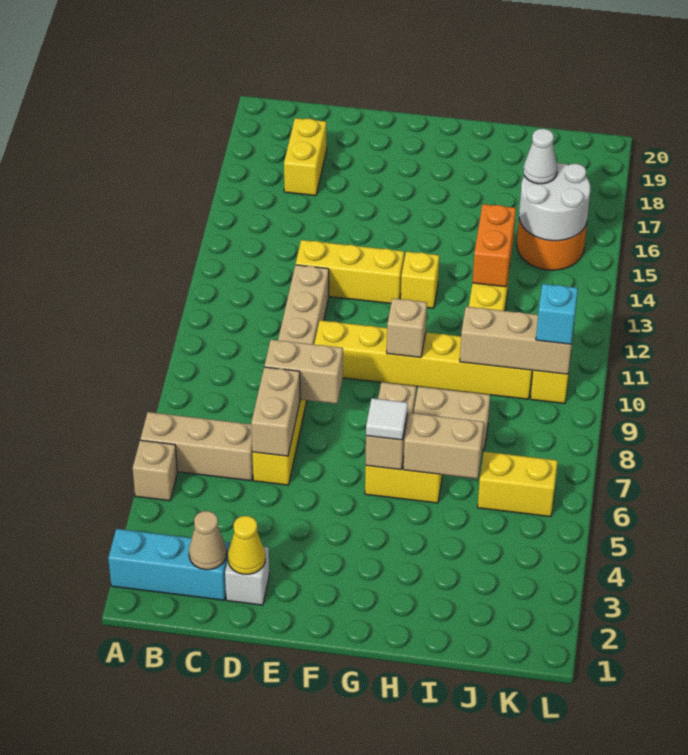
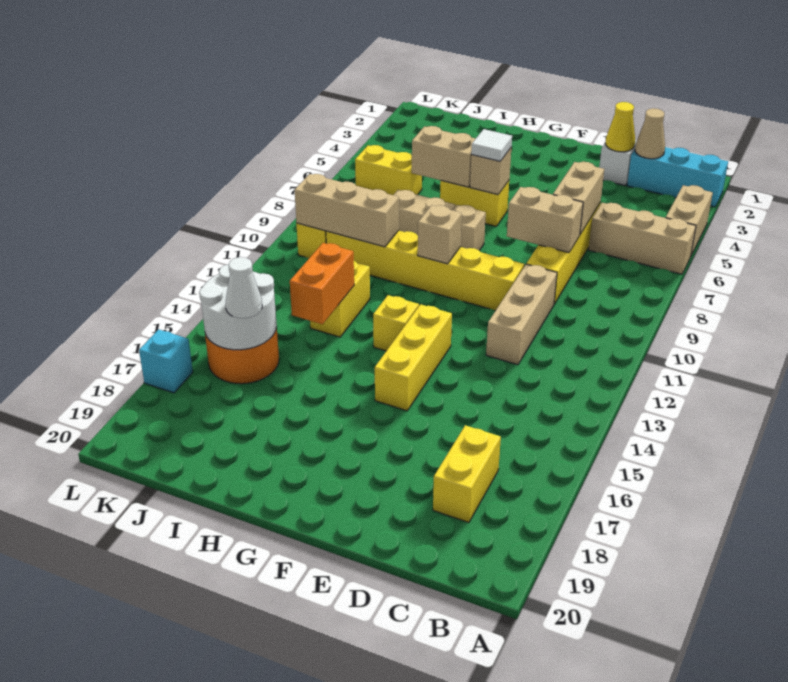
tan 1x1 brick [133,440,177,501] -> tan 1x2 brick [666,185,713,255]
yellow 1x3 brick [296,240,404,303] -> yellow 1x3 brick turned to [375,304,452,411]
cyan 1x1 brick [536,284,578,344] -> cyan 1x1 brick moved to [139,329,193,393]

